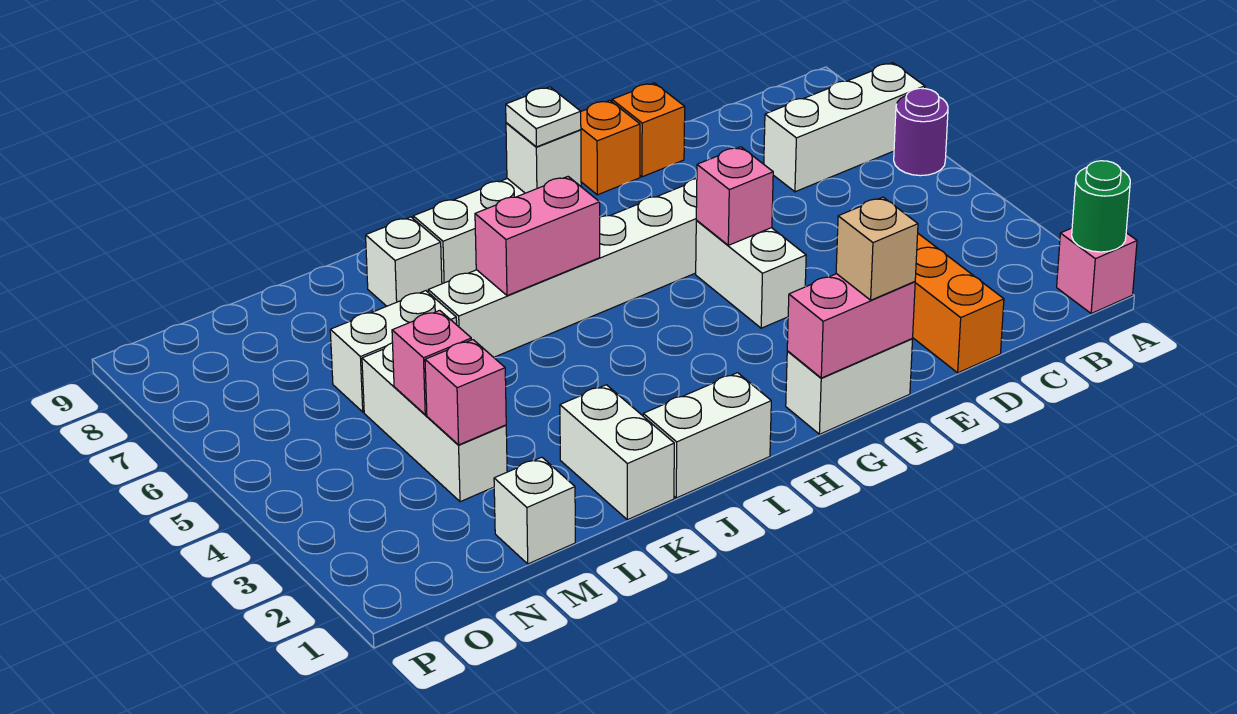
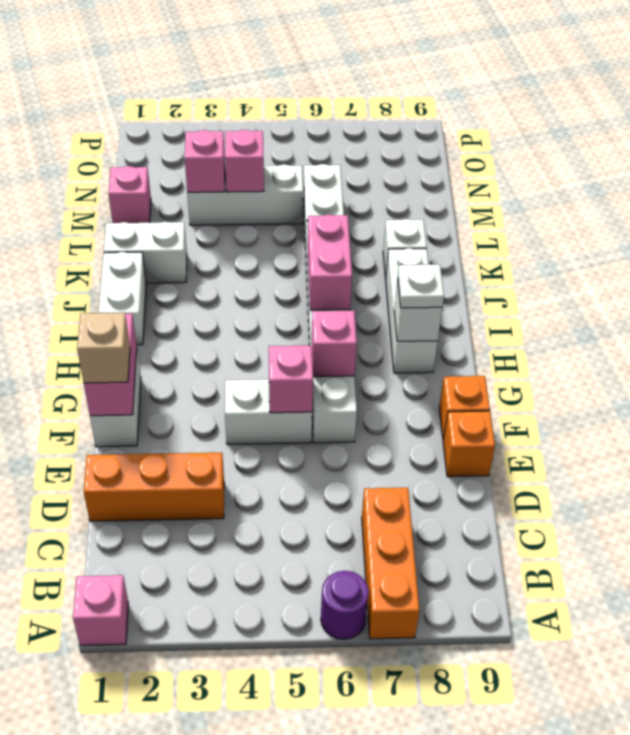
green 1x1 round brick [1072,161,1130,252] -> none
white 1x3 brick [764,63,925,192] -> orange 1x3 brick [362,488,419,639]
none -> pink 1x1 brick [312,311,357,377]
white 1x1 brick [494,457,575,564] -> pink 1x1 brick [108,166,151,223]

